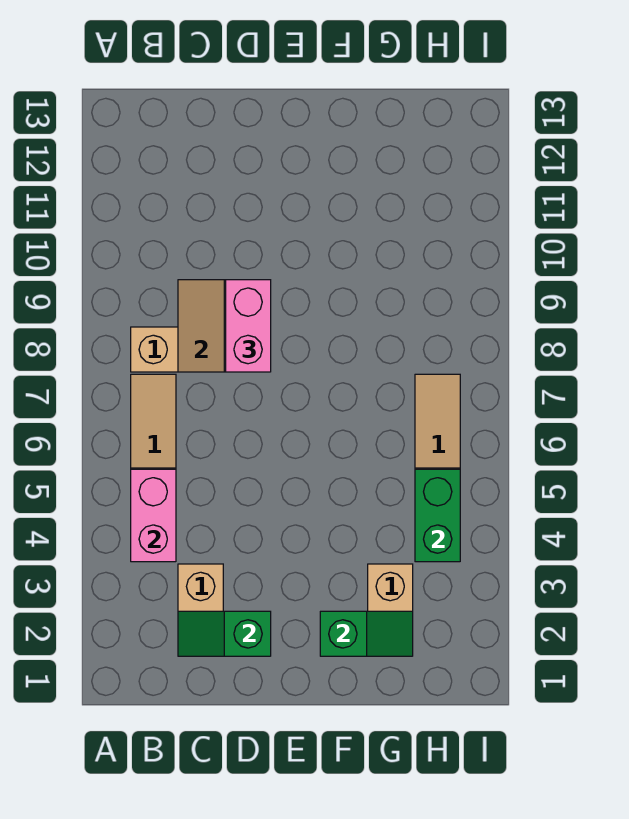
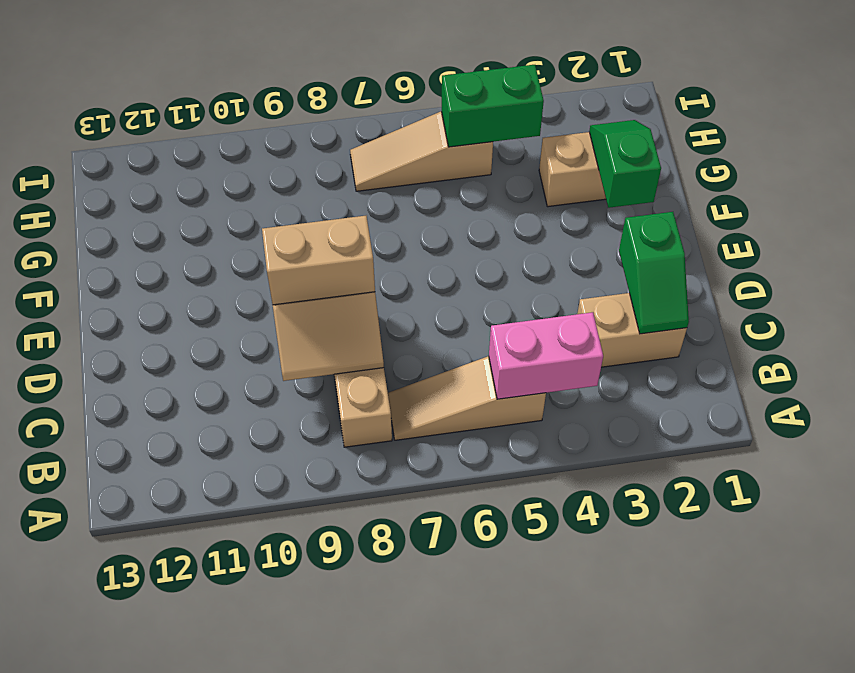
pink 1x2 brick [226,280,271,372] -> tan 1x2 brick [262,216,375,305]

